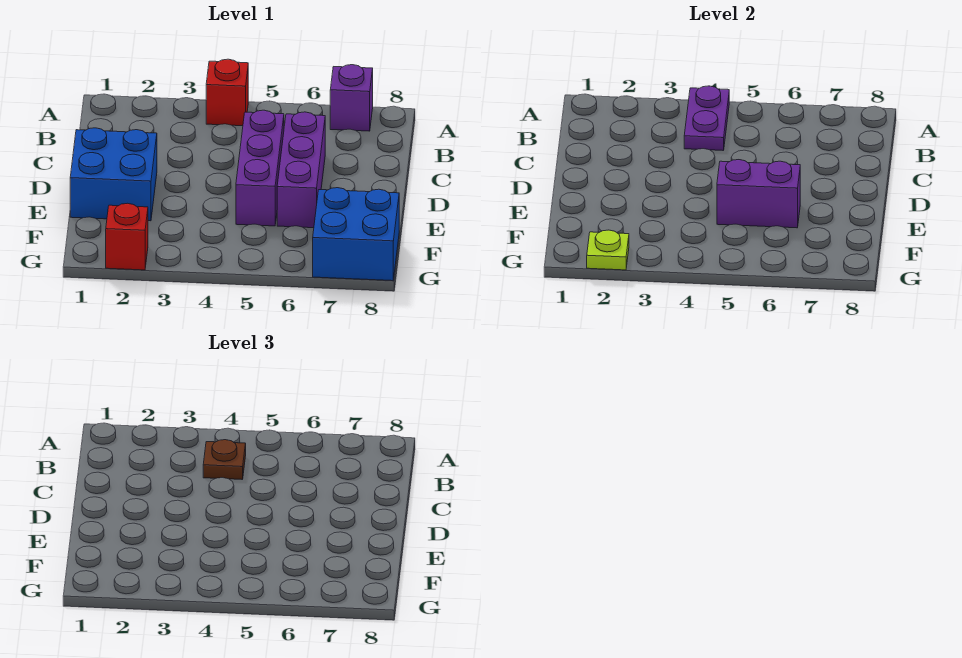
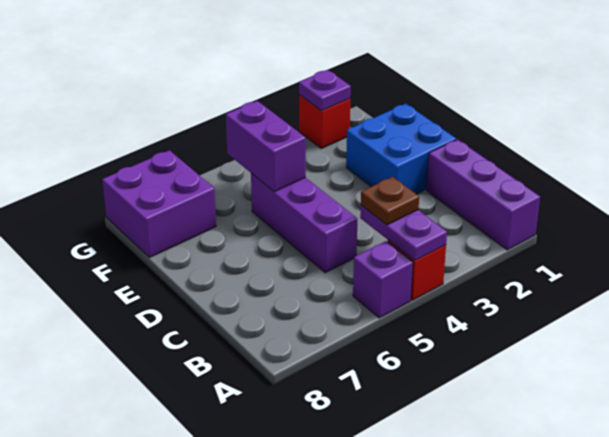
purple 1x1 brick [330,65,373,131] -> purple 1x1 brick moved to [353,241,413,318]
purple 1x3 brick [277,112,325,228] -> purple 1x3 brick moved to [427,139,540,250]
purple 1x2 brick [717,160,800,228] -> purple 1x2 brick turned to [226,101,306,192]
blue 2x2 brick [313,188,399,281] -> purple 2x2 brick [102,150,216,257]
lime 1x1 plate [587,230,629,270] -> purple 1x1 plate [299,70,351,111]

